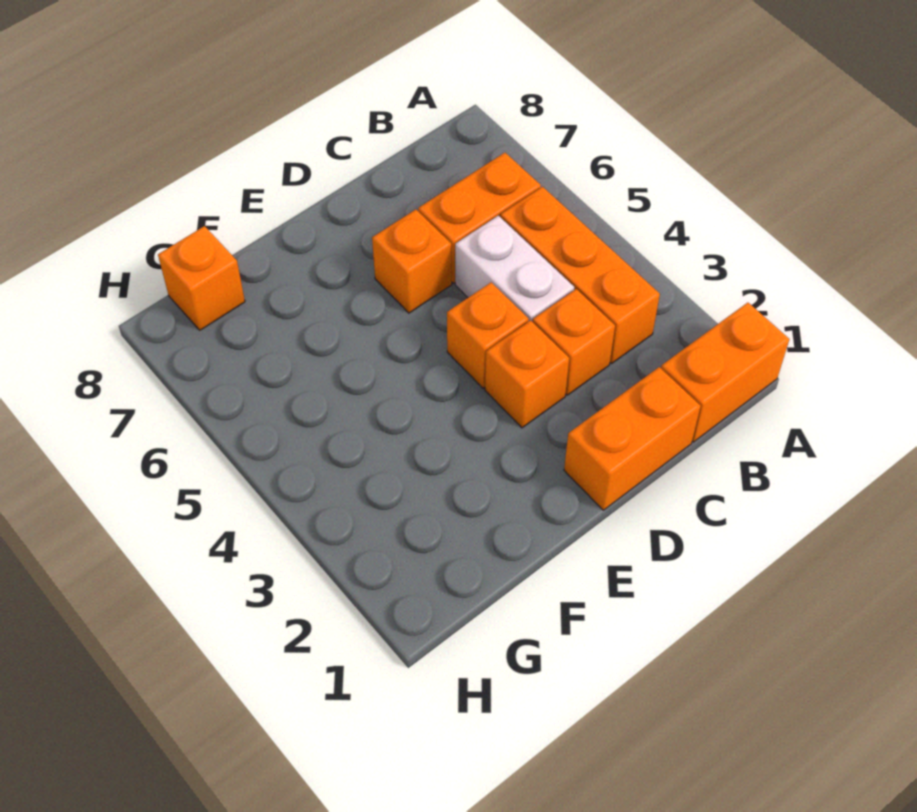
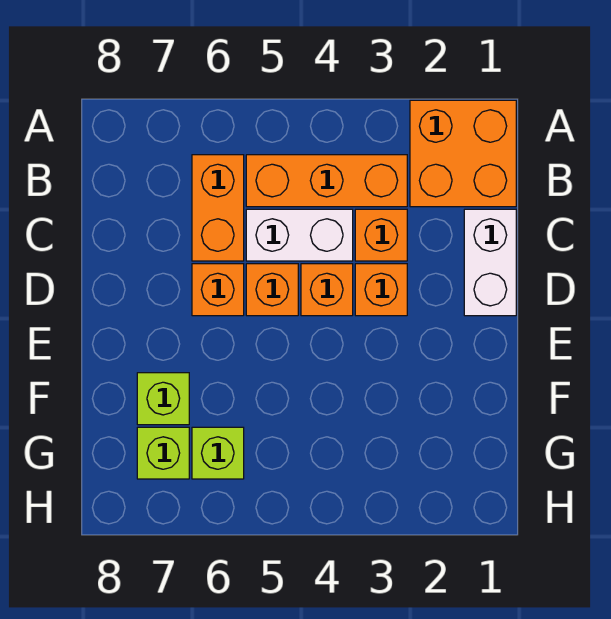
orange 1x2 brick [661,303,789,442] -> orange 2x2 brick [410,100,516,207]
orange 1x2 brick [564,367,701,510] -> white 1x2 brick [464,209,516,316]
none -> lime 1x1 brick [137,373,189,425]
none -> lime 1x1 brick [192,427,244,479]
none -> lime 1x1 brick [137,427,189,479]
orange 1x1 brick [158,226,245,330] -> orange 1x1 brick moved to [246,264,298,316]

